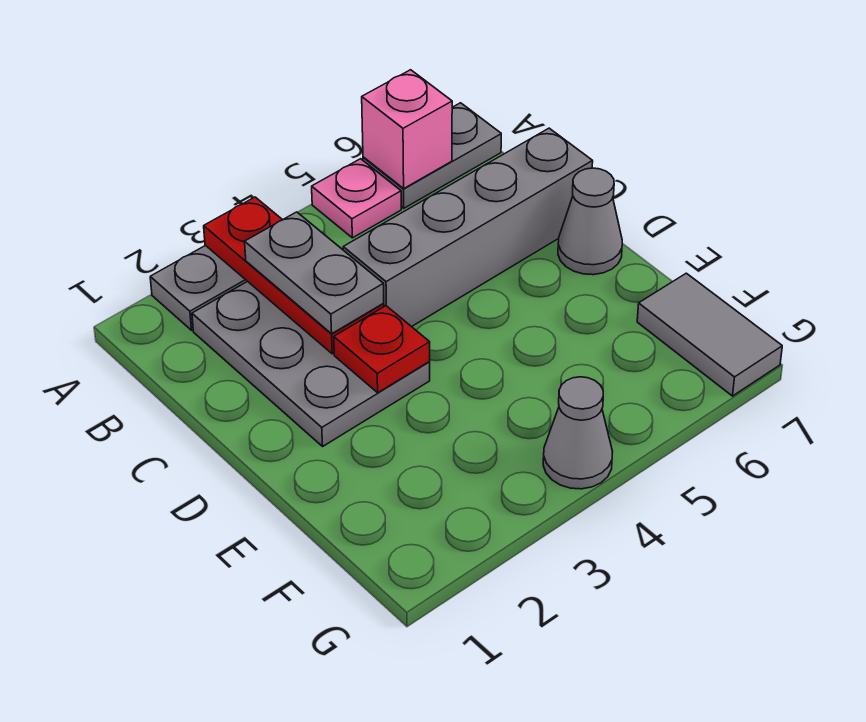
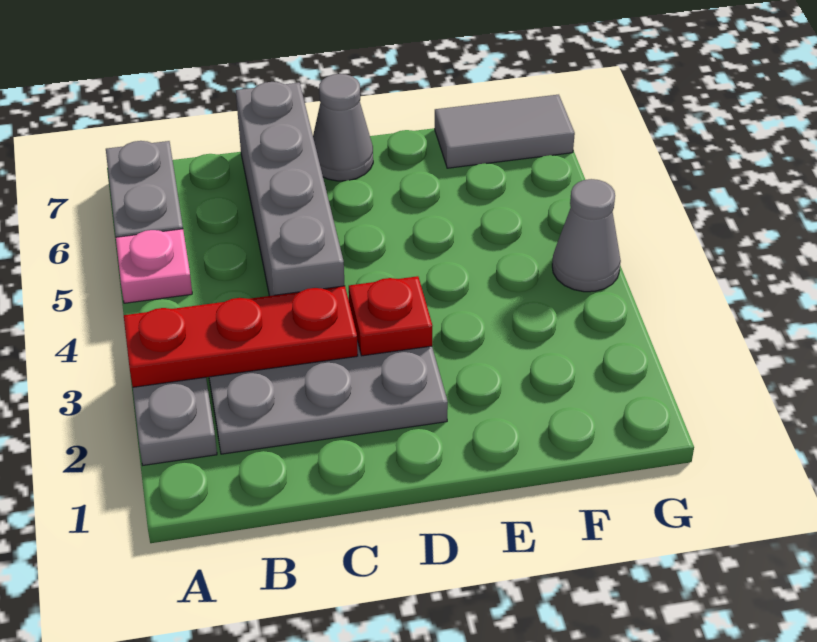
pink 1x1 brick [362,70,452,188] -> none
grey 1x2 plate [245,212,384,334] -> none

